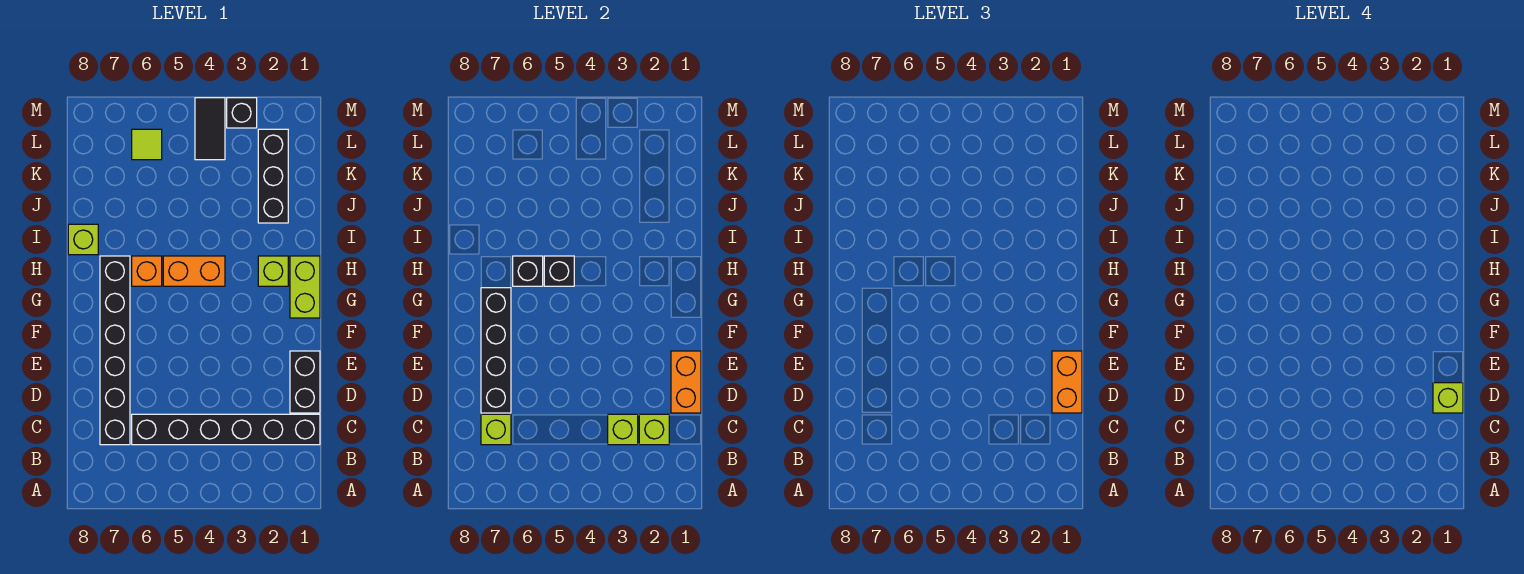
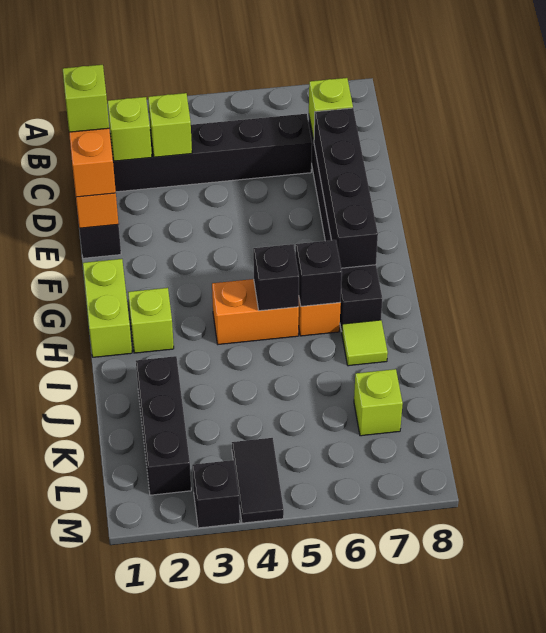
lime 1x1 brick [68,224,98,255] -> lime 1x1 brick moved to [354,369,403,436]
lime 1x1 tile [132,129,162,160] -> lime 1x1 tile moved to [342,320,388,366]

